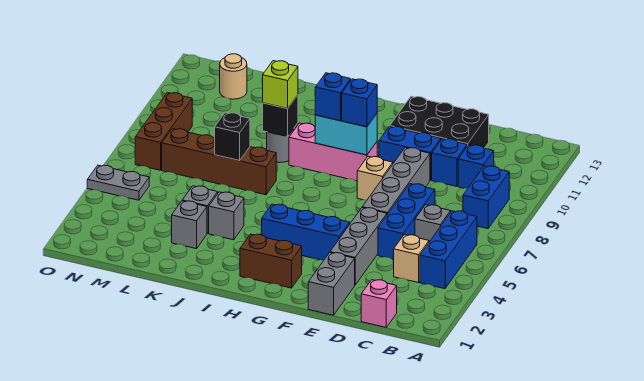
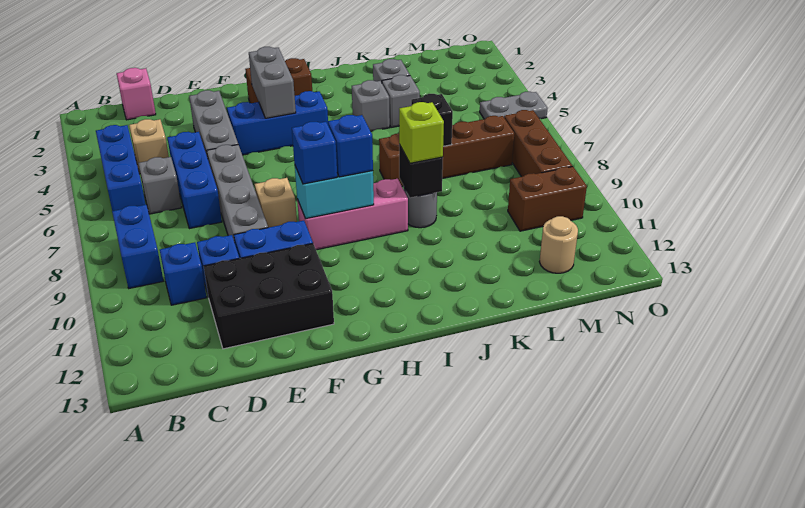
grey 1x2 brick [308,253,355,315] -> grey 1x2 brick moved to [249,47,296,118]
none -> brown 1x2 brick [508,166,587,231]

